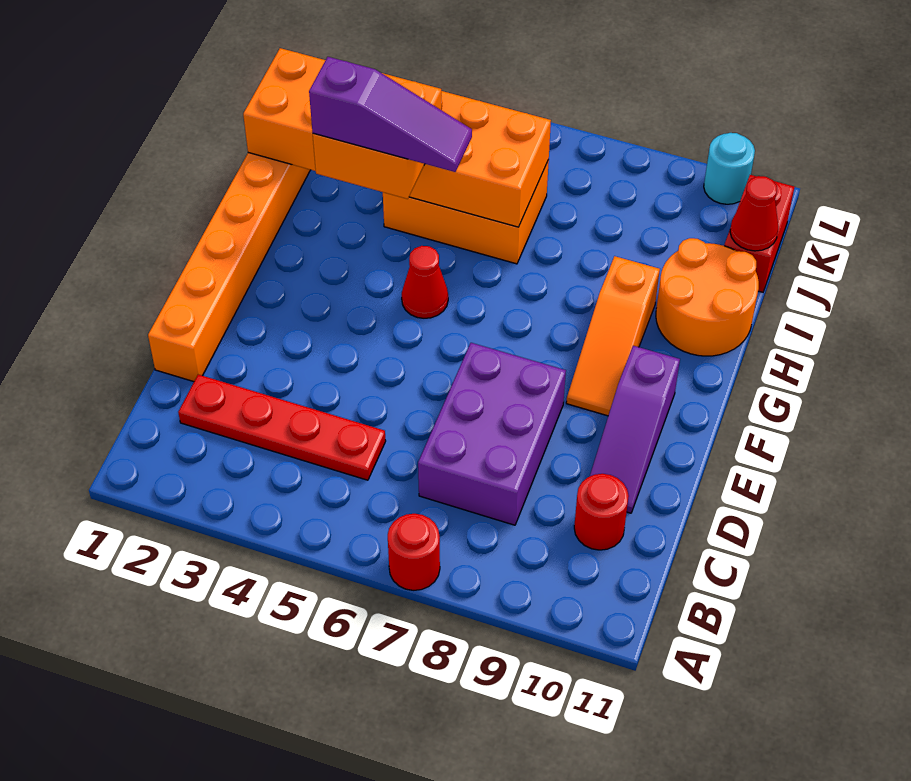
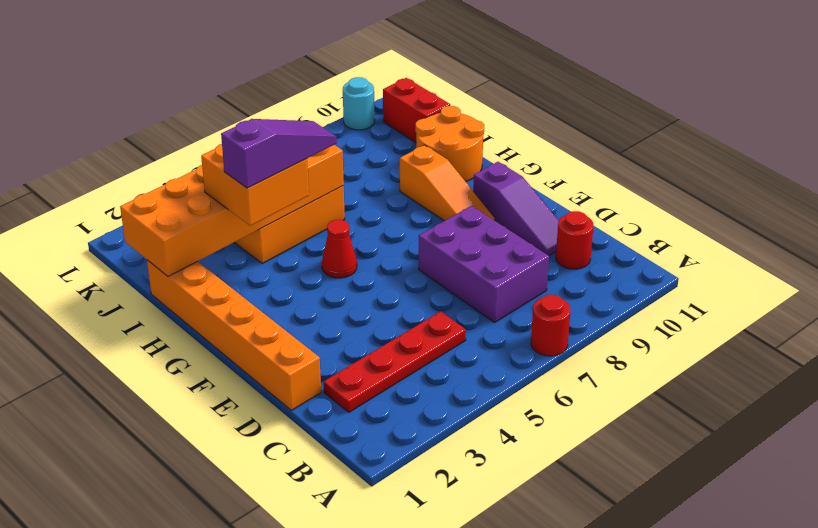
red 1x1 cone [730,176,778,251] -> none

